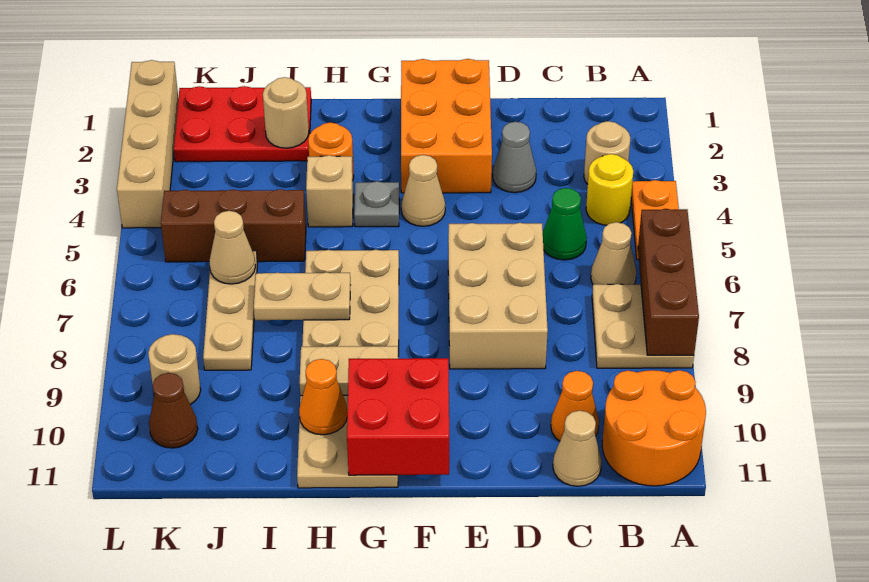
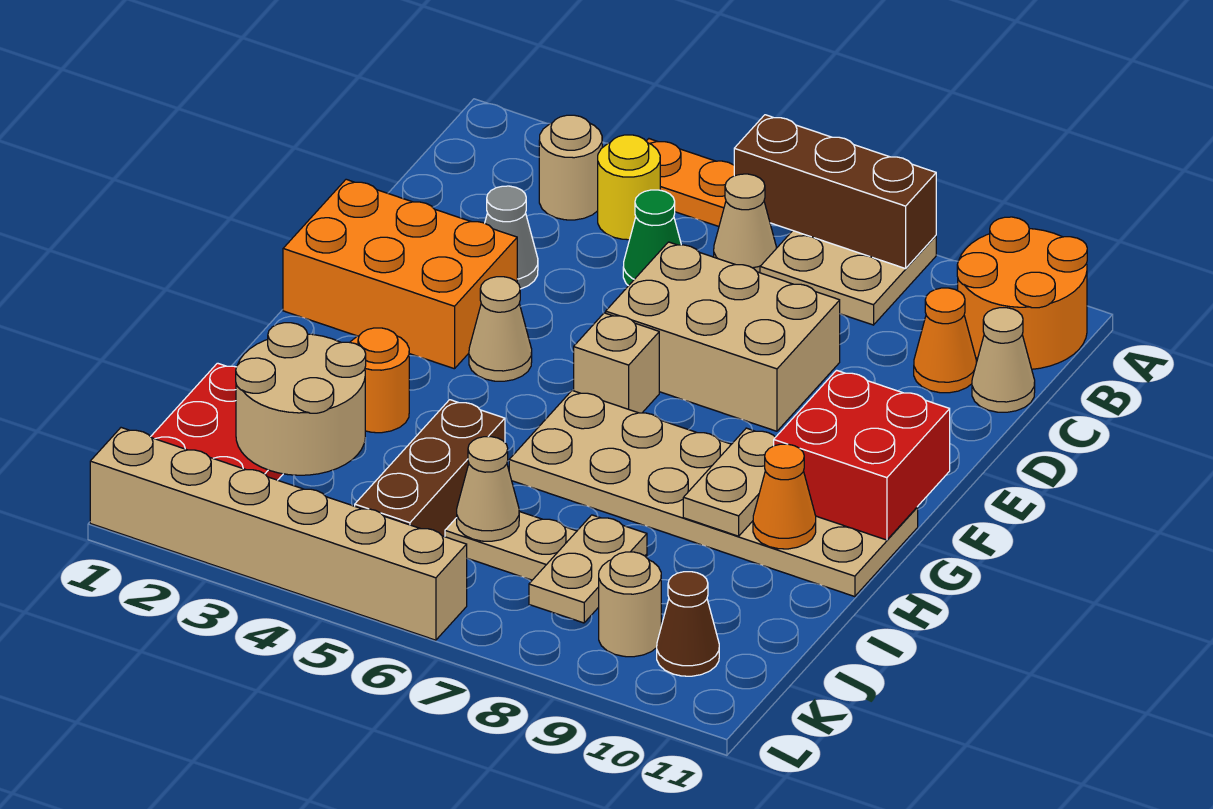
grey 1x1 plate [354,181,399,227] -> none
tan 1x1 brick [306,155,353,227] -> tan 1x1 brick moved to [574,313,659,413]
tan 1x2 plate [254,272,350,320] -> tan 1x2 plate moved to [529,515,647,623]
tan 1x1 round brick [263,77,309,148] -> tan 2x2 round brick [236,323,366,475]
tan 1x4 brick [117,60,178,228] -> tan 1x6 brick [90,428,467,640]

